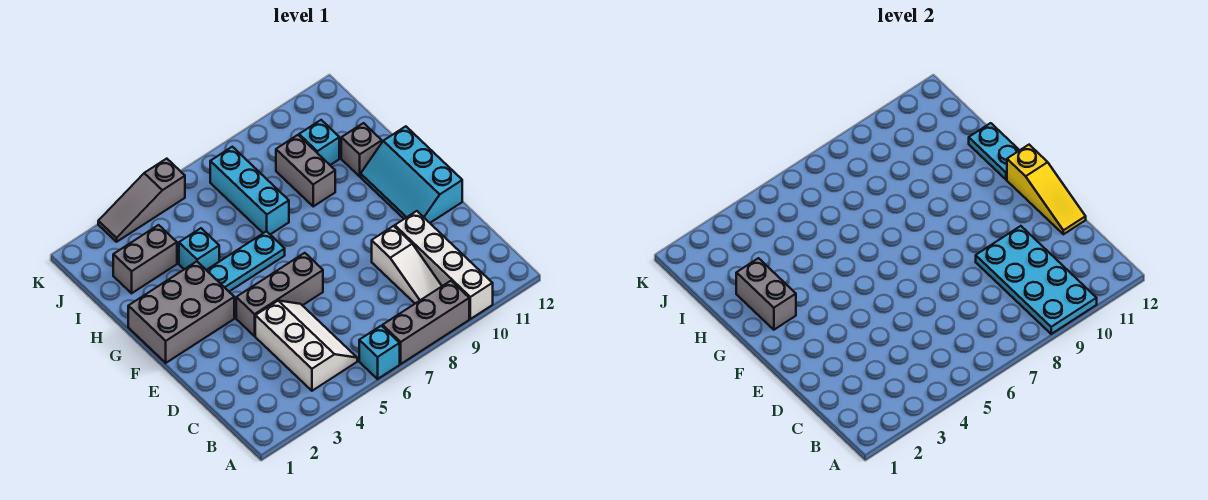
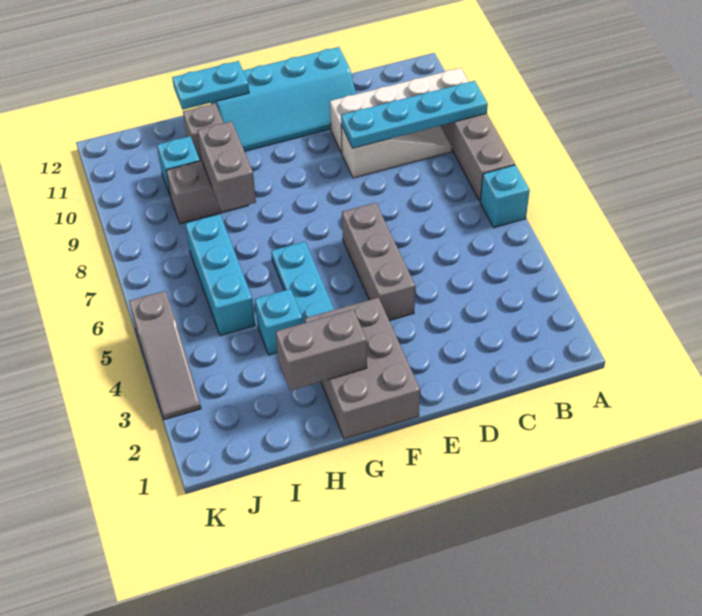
cyan 2x4 plate [976,226,1097,334] -> cyan 1x4 plate [341,81,488,148]
white 2x3 slope [255,301,357,391] -> none
yellow 1x3 slope [1007,145,1086,234] -> none
cyan 2x3 slope [361,126,462,223] -> cyan 2x4 slope [211,47,356,151]
cyan 1x3 brick [210,147,289,234] -> cyan 1x3 brick turned to [185,214,255,336]
grey 1x2 brick [113,225,177,293] -> grey 1x2 brick moved to [198,121,256,212]

